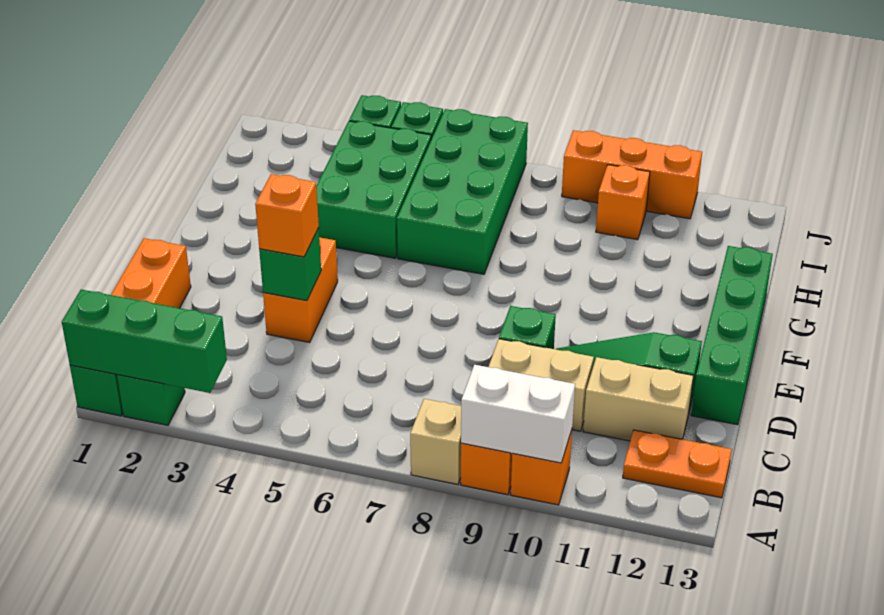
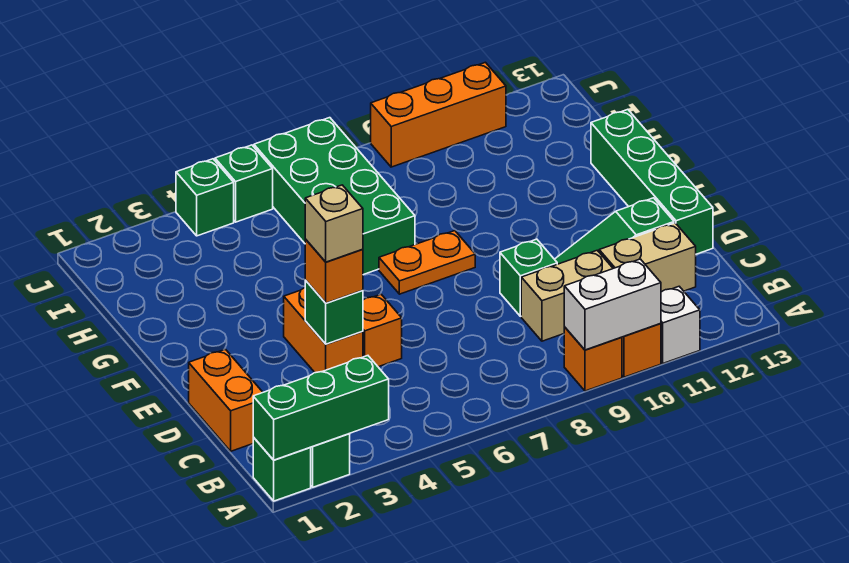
tan 1x1 brick [410,399,461,484] -> tan 1x1 brick moved to [305,185,363,262]
none -> white 1x1 brick [661,286,700,363]
orange 1x2 plate [623,430,732,498] -> orange 1x2 plate moved to [379,231,475,294]
green 2x3 brick [316,121,431,258] -> none
orange 1x1 brick [596,165,650,240] -> orange 1x1 brick moved to [363,294,402,367]

